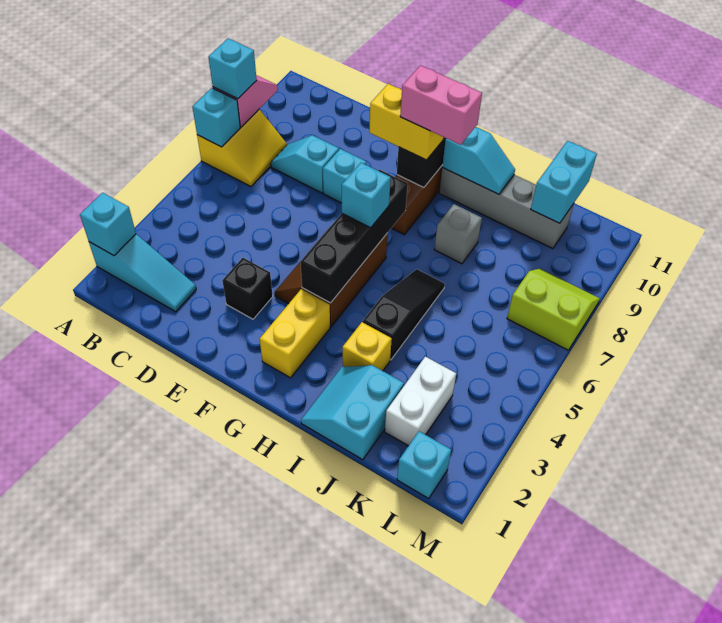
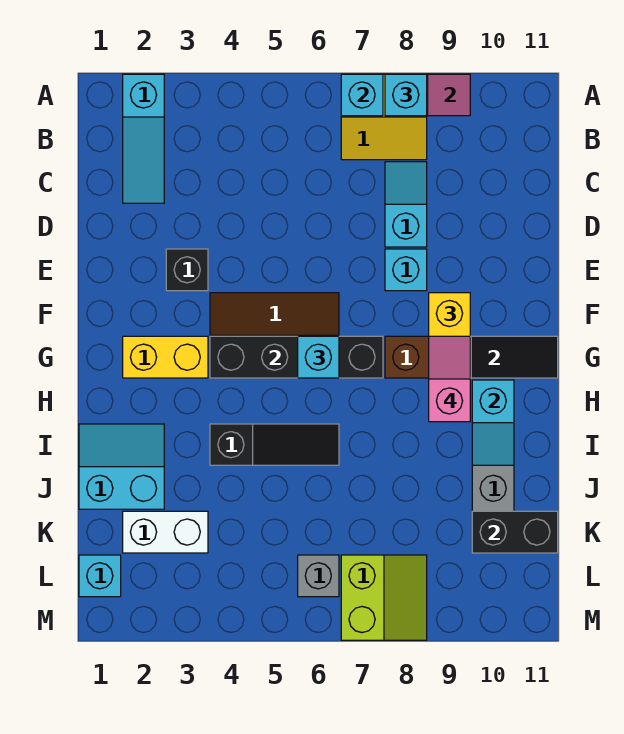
cyan 1x1 brick [80,193,136,256] -> none
pink 1x2 brick [400,65,482,145] -> pink 1x2 slope [429,336,470,422]
yellow 1x1 brick [342,322,392,371] -> none
grey 1x1 brick [434,204,482,264] -> grey 1x1 brick moved to [298,555,339,597]
cyan 1x2 brick [531,141,597,223] -> black 1x2 brick [472,511,558,553]

